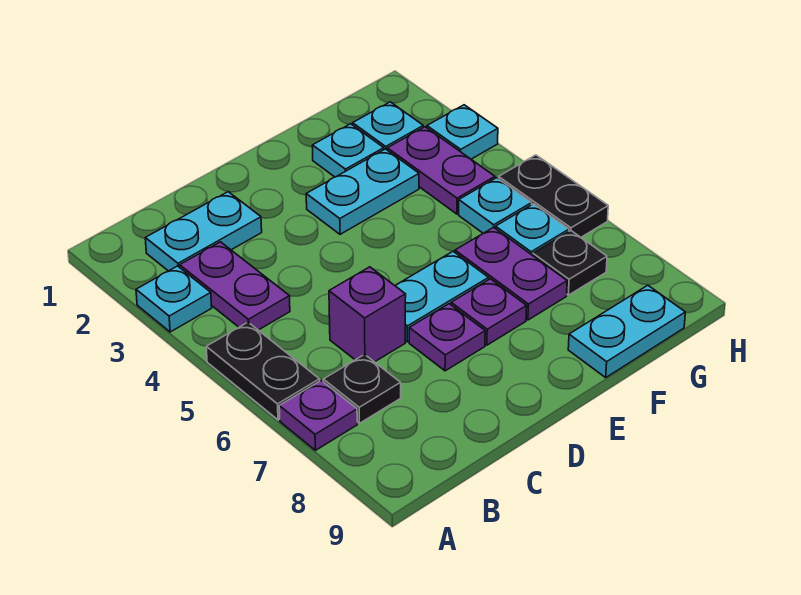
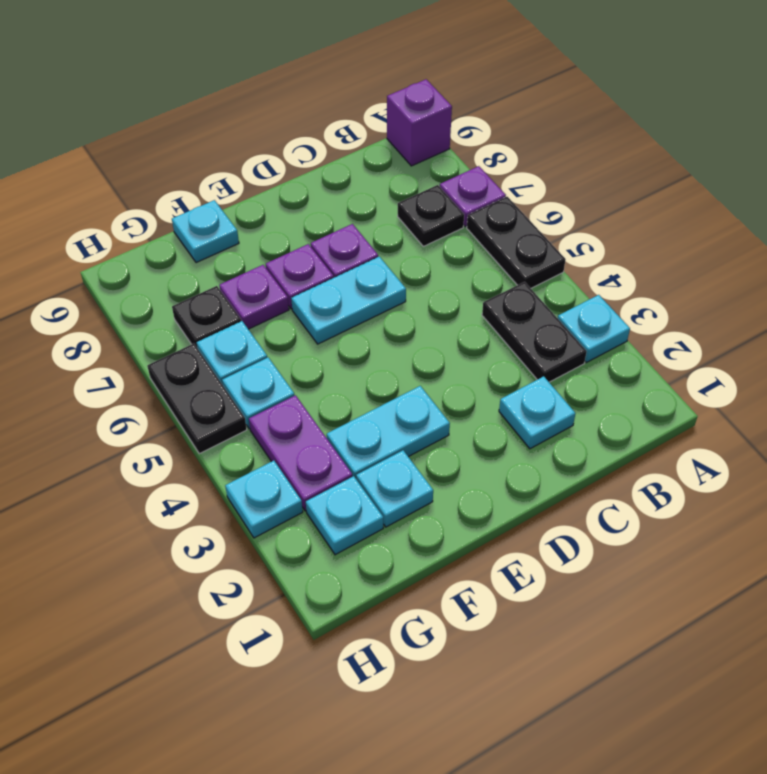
cyan 1x2 plate [145,192,262,271] -> cyan 1x1 plate [499,376,575,449]
purple 1x2 plate [180,242,290,330] -> black 1x2 plate [482,282,587,382]
purple 1x1 brick [329,267,406,362] -> purple 1x1 brick moved to [387,79,452,166]
purple 1x2 plate [455,227,567,320] -> purple 1x1 plate [219,265,289,329]
cyan 1x2 plate [568,285,685,377] -> cyan 1x1 plate [172,200,239,263]

